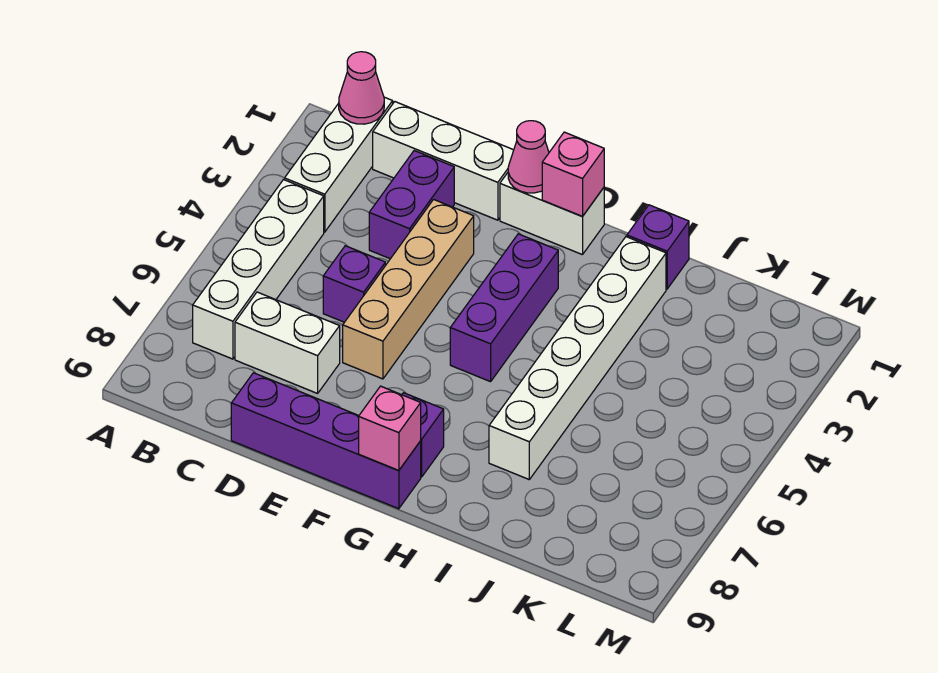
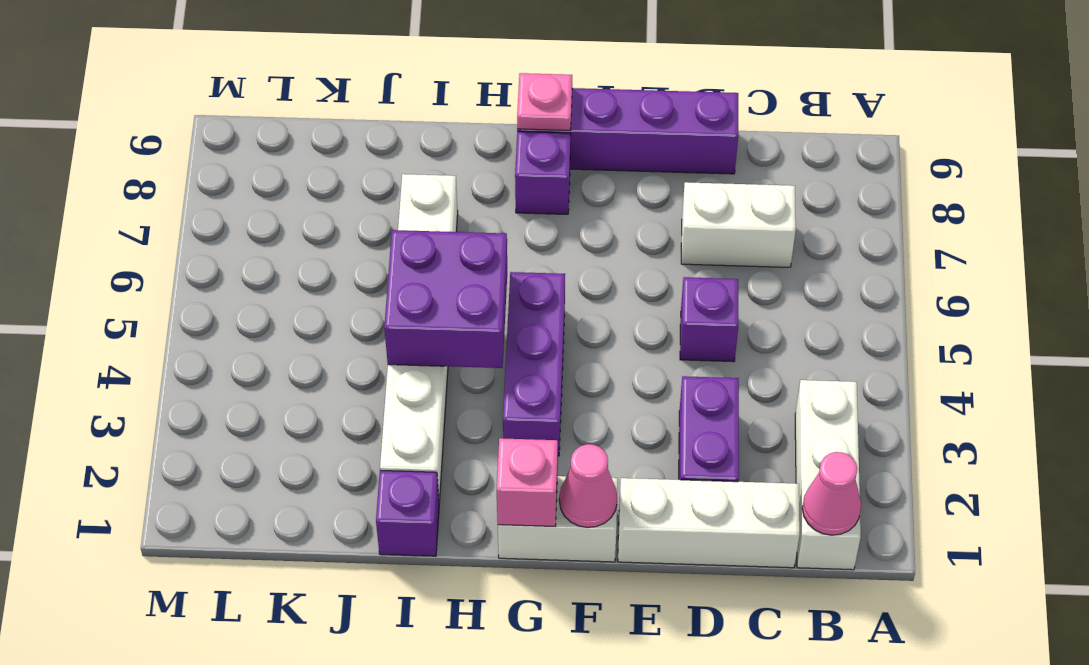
white 1x4 brick [193,180,324,359] -> none
tan 1x4 brick [343,200,474,379] -> none
pink 1x1 brick [359,386,421,471] -> pink 1x1 plate [517,73,572,130]
none -> purple 2x2 brick [384,230,507,368]

